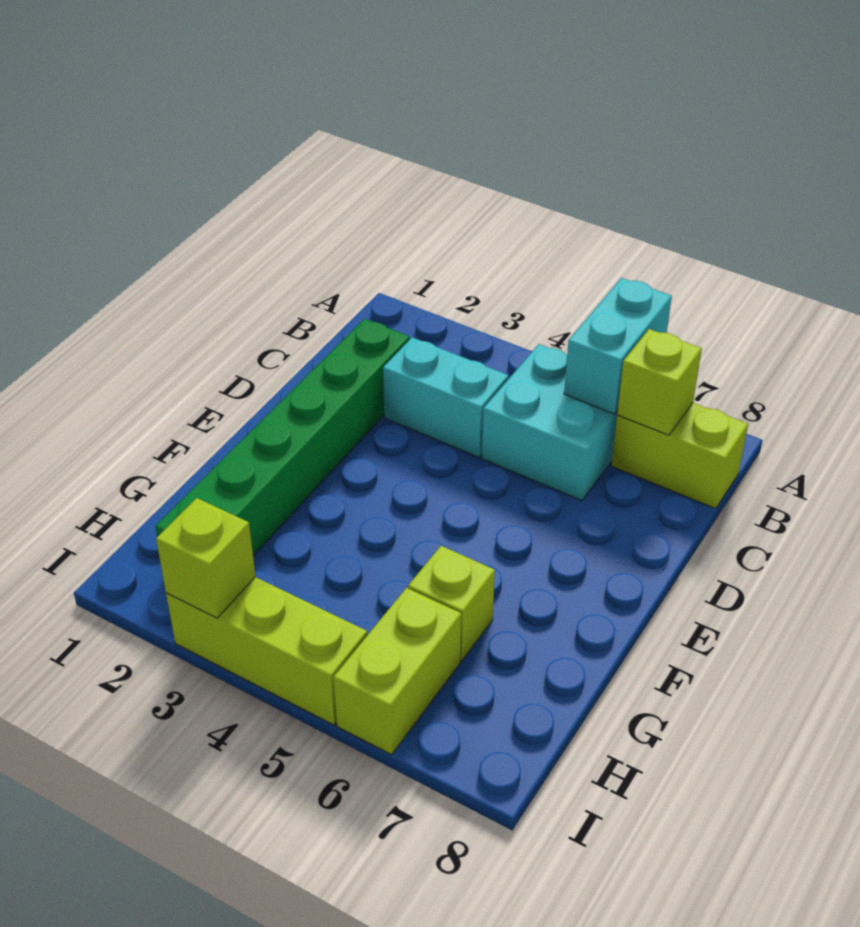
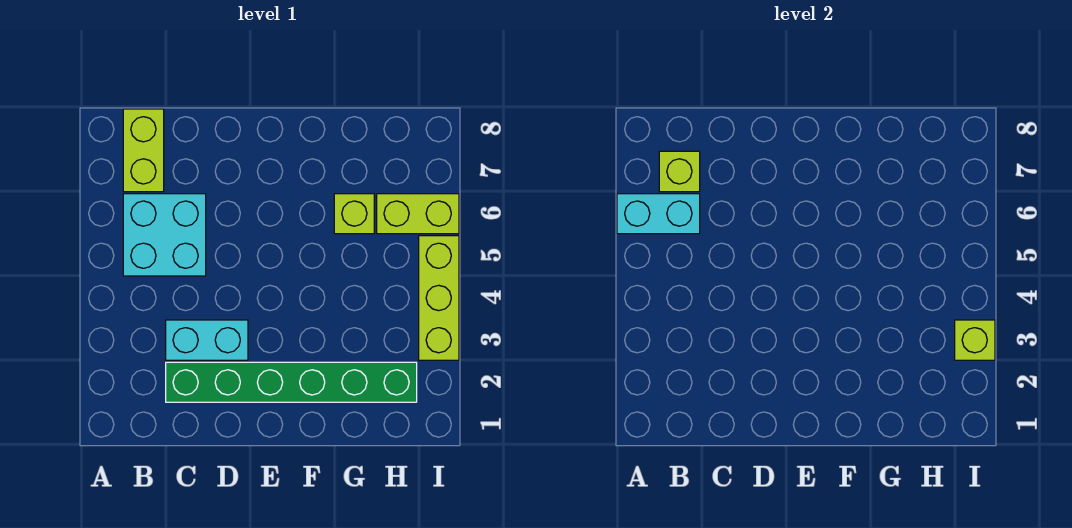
cyan 1x2 brick [383,337,509,457] -> cyan 1x2 brick turned to [166,320,248,360]

